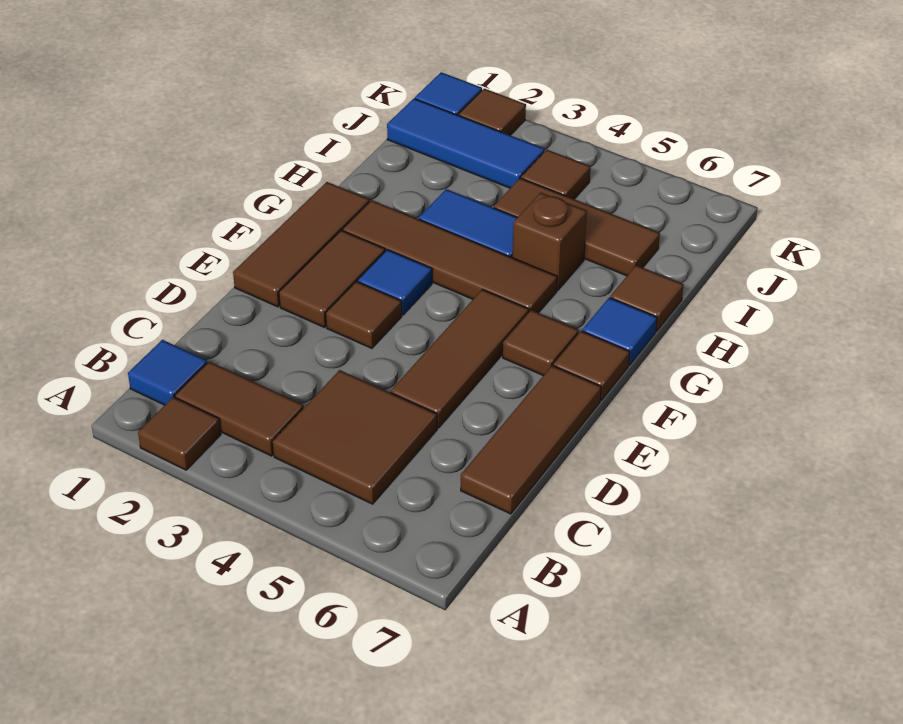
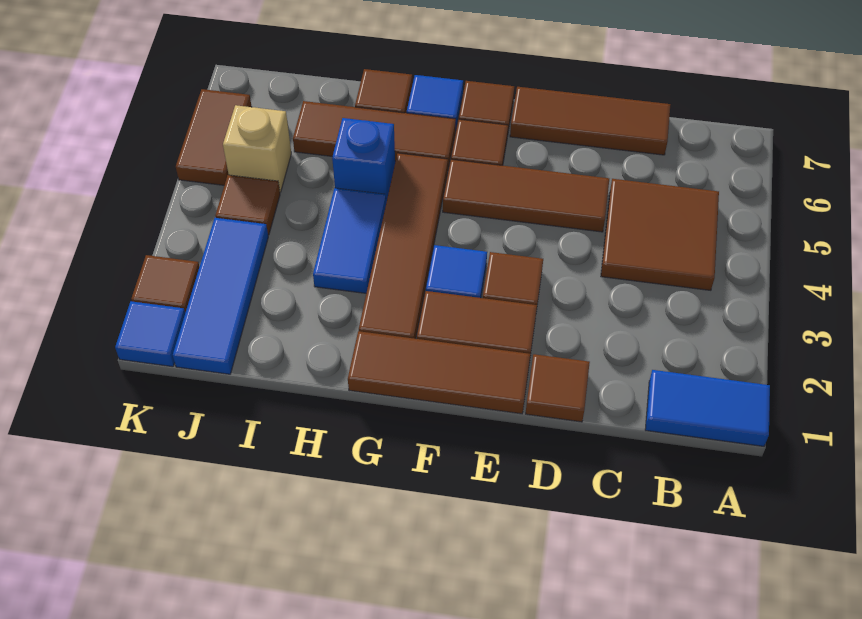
brown 1x1 tile [138,397,221,470] -> brown 1x1 tile moved to [525,354,590,422]
blue 1x1 tile [128,340,207,405] -> blue 1x2 tile [645,370,770,446]
brown 1x2 tile [175,361,304,456] -> brown 1x2 tile moved to [176,89,252,185]
brown 1x1 brick [513,193,587,291] -> blue 1x1 brick [332,118,395,203]
brown 1x3 tile [494,178,660,276] -> brown 1x3 tile turned to [293,101,456,169]
none -> tan 1x1 brick [223,105,291,192]

